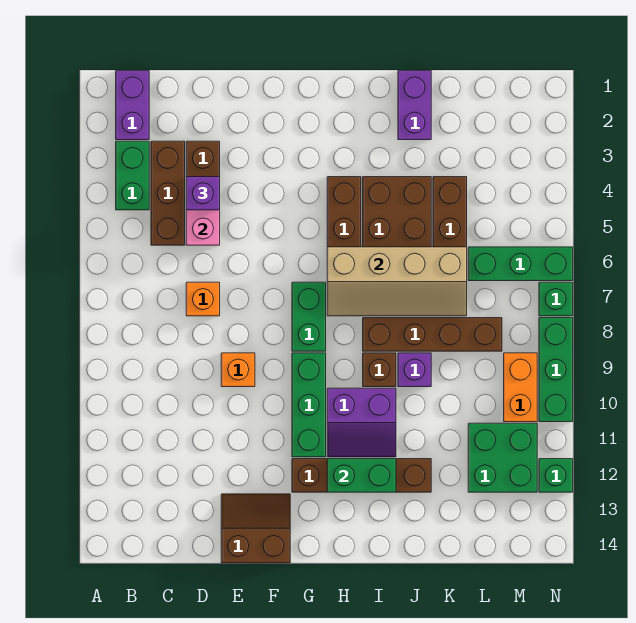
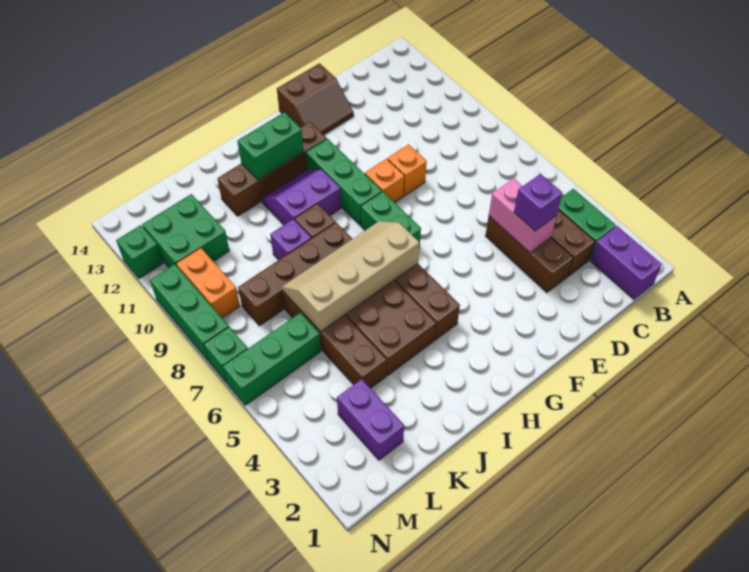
orange 1x1 brick [186,282,220,316] -> orange 1x1 brick moved to [365,159,404,202]
purple 1x2 brick [398,71,431,140] -> purple 1x2 brick moved to [337,379,404,460]

